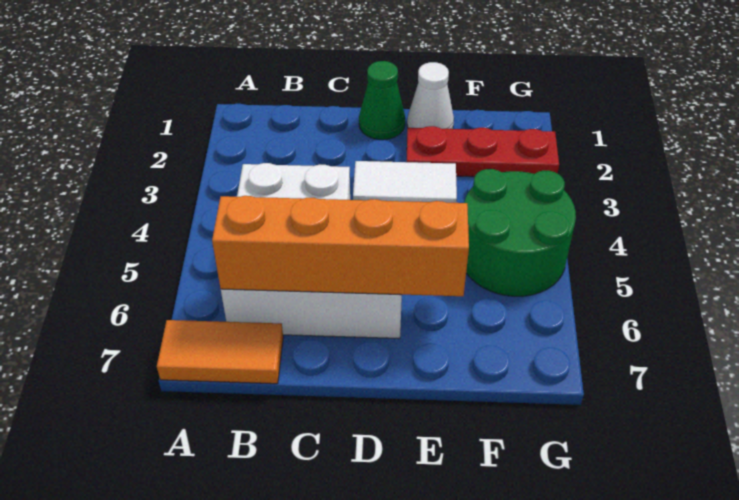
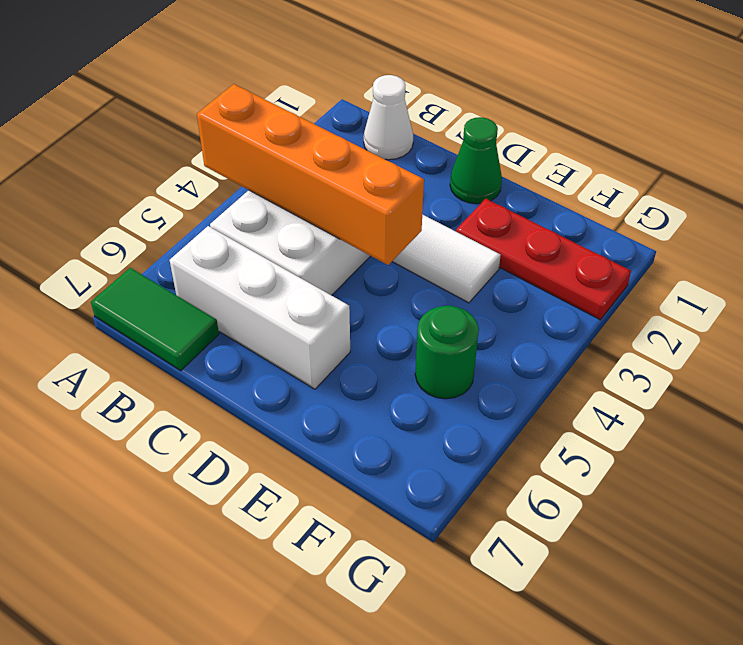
orange 1x2 tile [157,320,283,384] -> green 1x2 tile [91,268,219,371]
orange 1x4 brick [212,196,469,296] -> orange 1x4 brick moved to [197,84,424,265]
white 1x1 cone [407,62,454,129] -> white 1x1 cone moved to [364,75,413,160]
green 2x2 round brick [464,169,576,296] -> green 1x1 round brick [415,306,479,399]

